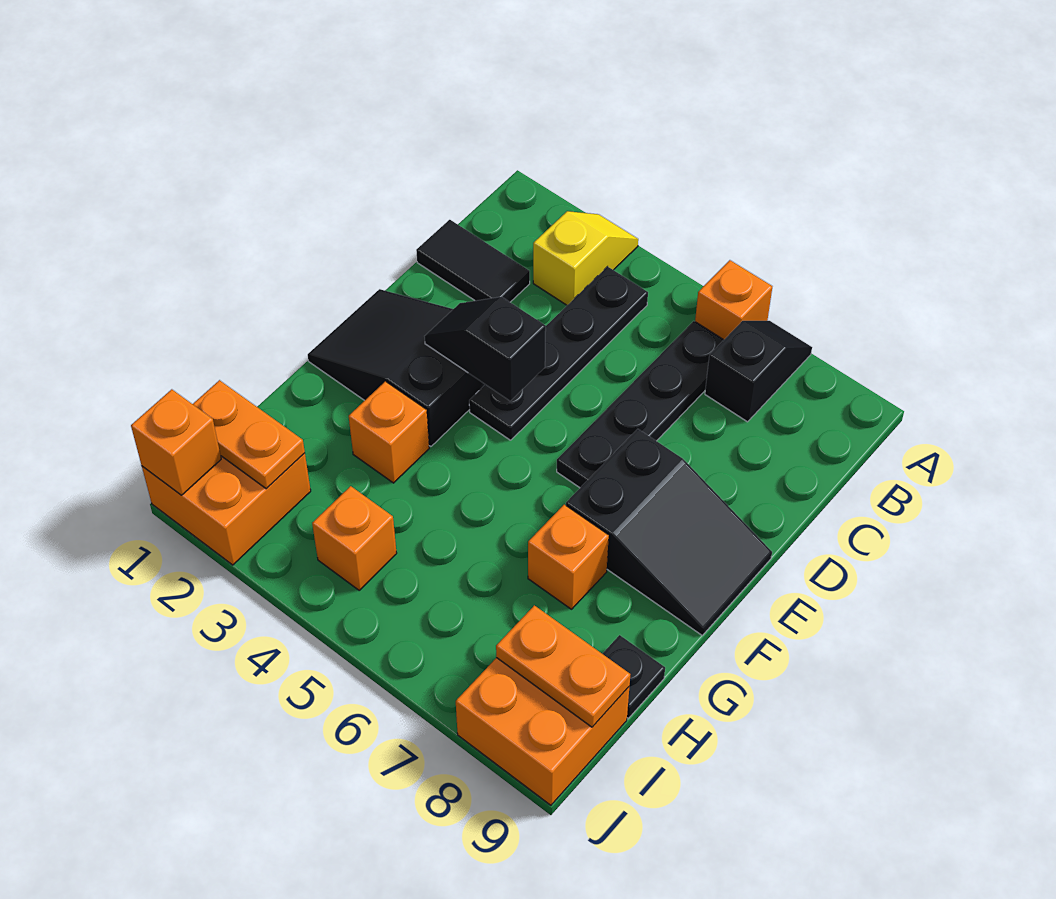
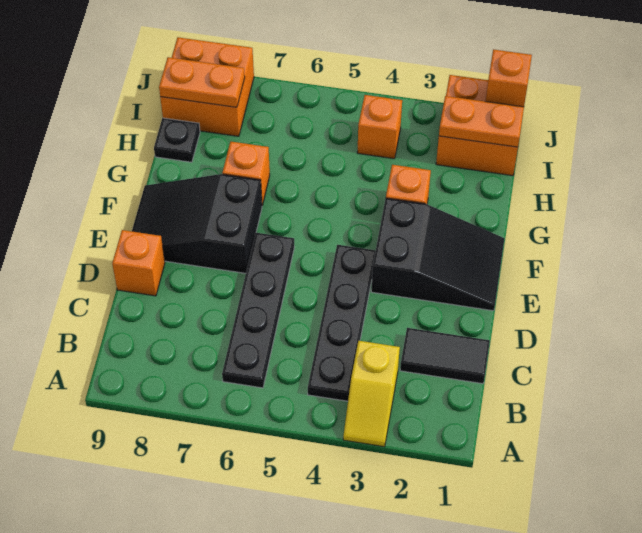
orange 1x1 brick [695,260,772,340] -> orange 1x1 brick moved to [112,230,165,296]
black 1x2 slope [705,321,812,422] -> none
black 1x2 slope [425,297,546,401] -> none

